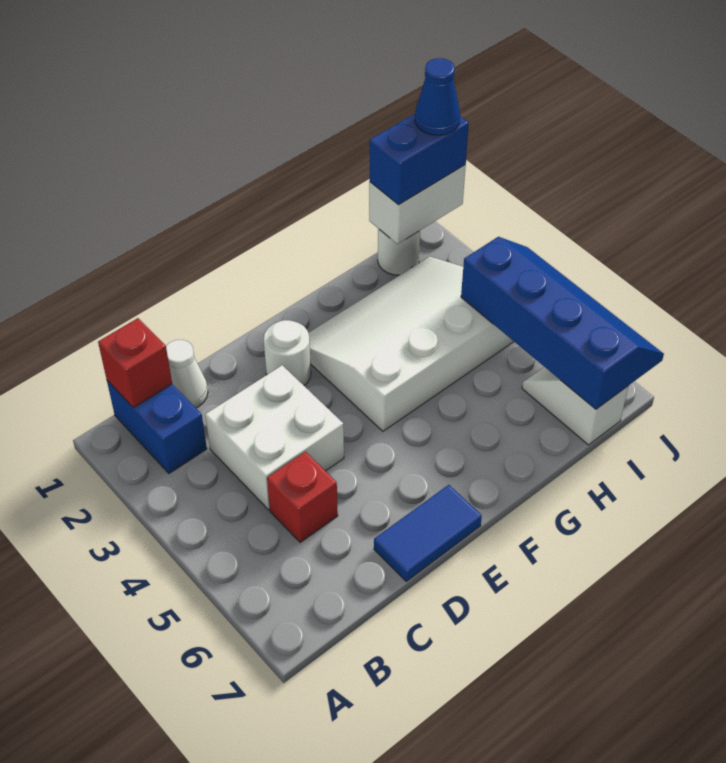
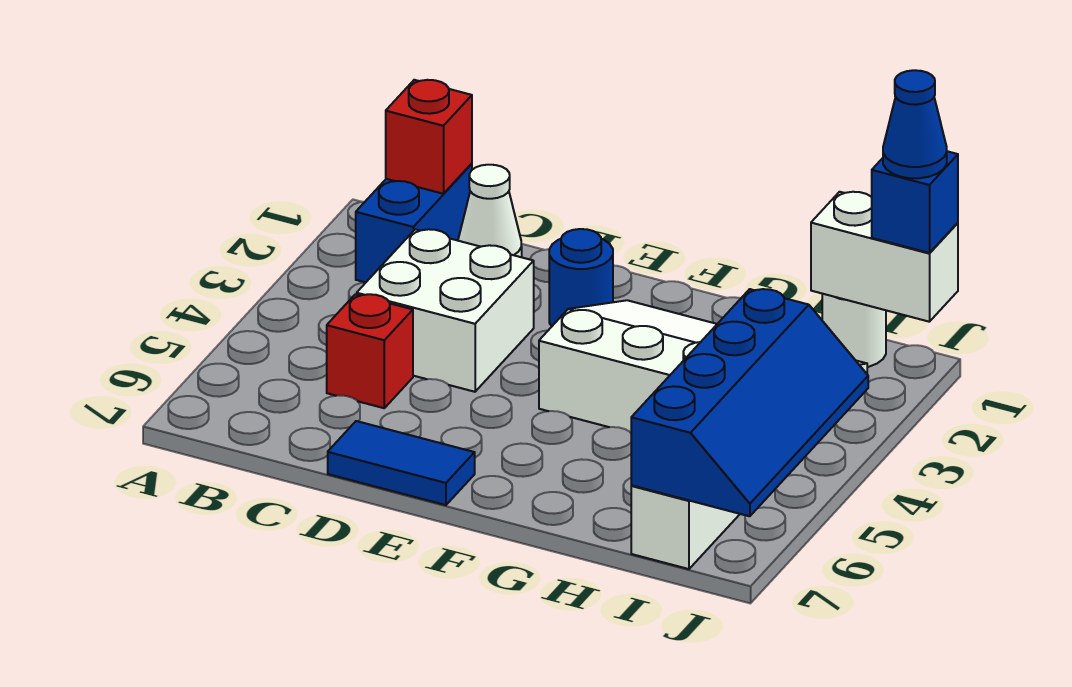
white 1x1 round brick [264,320,311,385] -> blue 1x1 round brick [549,229,613,326]
blue 1x2 brick [370,114,469,205] -> blue 1x1 brick [872,151,958,253]

